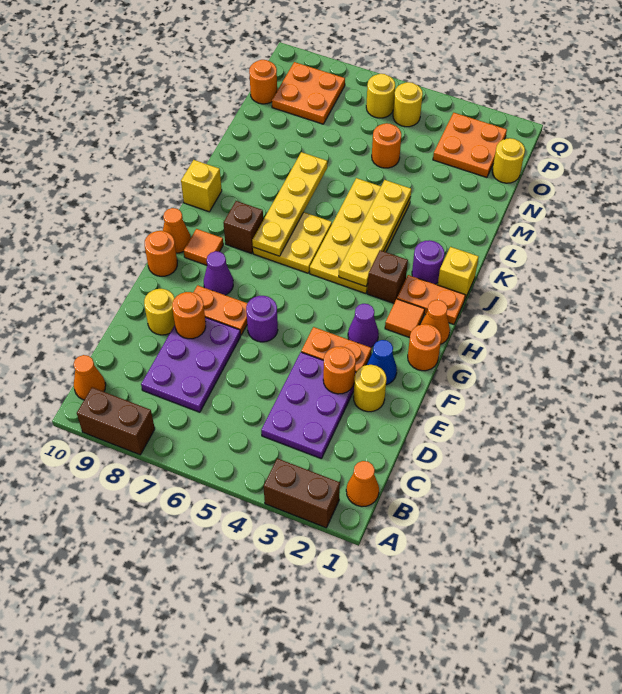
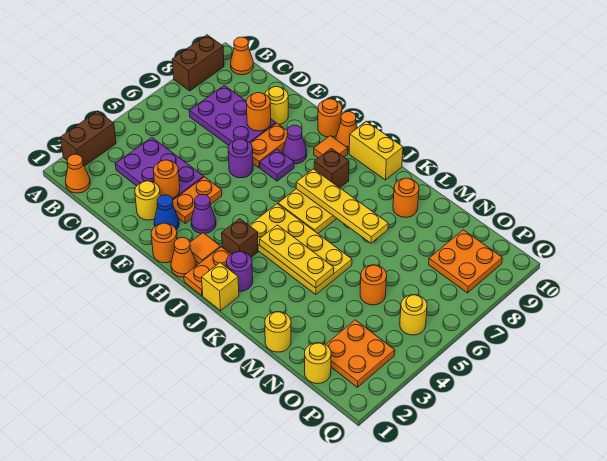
none -> purple 1x1 plate [260,149,294,181]
yellow 1x4 plate [339,180,411,286] -> yellow 1x3 plate [260,225,334,288]
yellow 1x1 brick [181,160,222,212] -> yellow 1x2 brick [349,121,403,180]
orange 1x1 round brick [249,60,277,104] -> orange 1x1 round brick moved to [393,178,419,217]
yellow 1x1 round brick [366,74,395,118] -> yellow 1x1 round brick moved to [265,312,291,352]

